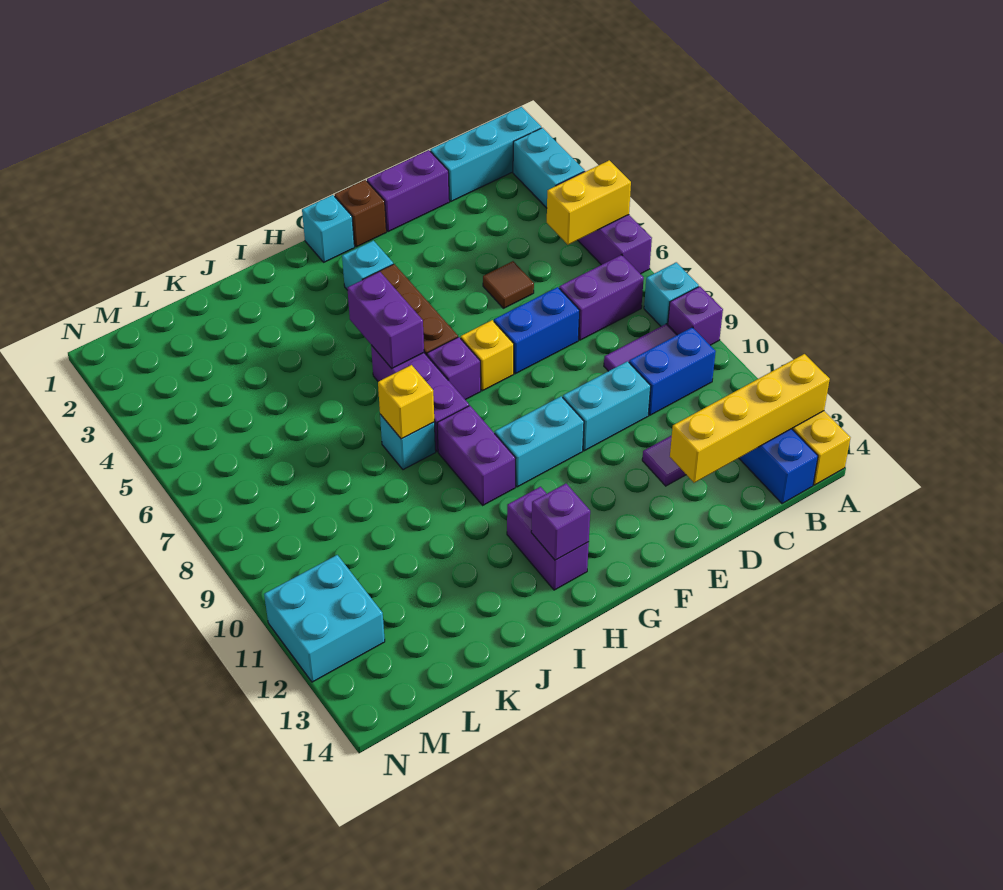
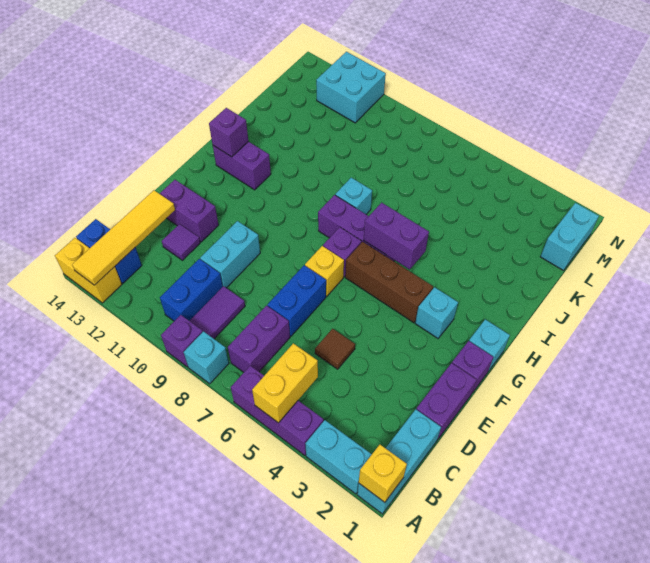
yellow 1x4 brick [670,354,830,483] -> yellow 1x4 tile [72,190,175,285]
brown 1x1 brick [335,180,386,247] -> purple 1x1 brick [452,341,493,393]
cyan 1x2 brick [495,396,584,487] -> cyan 1x2 brick moved to [540,203,599,271]
purple 1x2 brick [437,406,516,505] -> purple 1x2 brick moved to [159,180,219,242]
yellow 1x1 brick [378,365,434,439] -> yellow 1x1 brick moved to [359,445,407,502]

